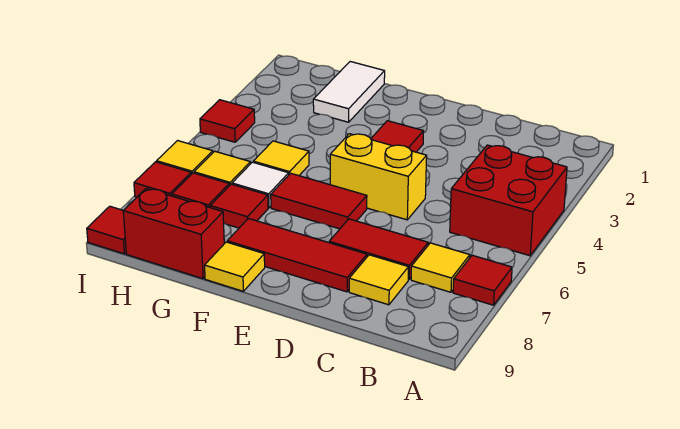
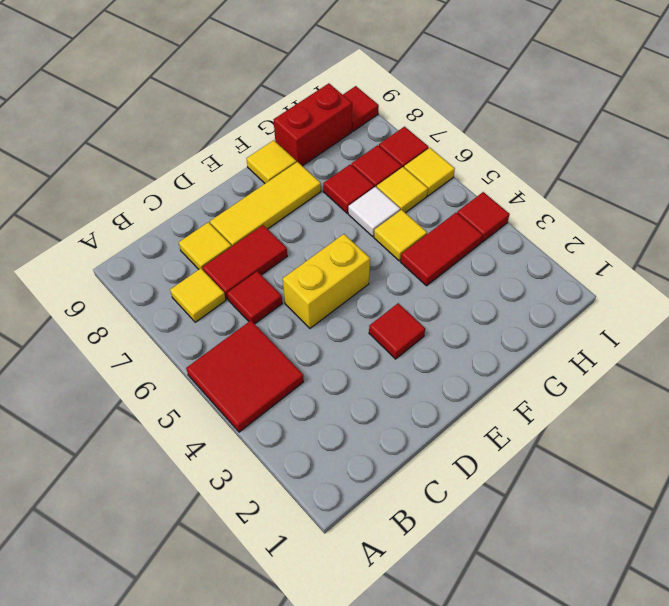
red 2x2 brick [450,145,567,256] -> red 2x2 tile [186,321,304,432]
red 1x1 tile [453,255,512,305] -> red 1x1 tile moved to [227,271,282,324]
red 1x3 tile [227,218,367,292] -> yellow 1x3 tile [210,162,321,247]
red 1x2 tile [271,173,367,229] -> red 1x2 tile moved to [401,213,483,286]
white 1x2 tile [313,62,385,122] -> none

